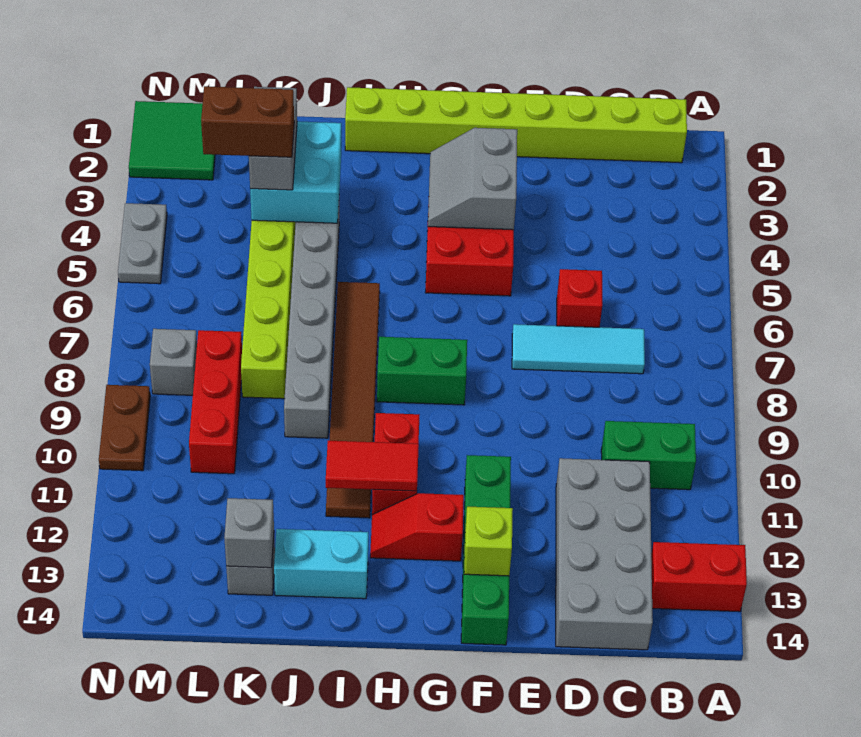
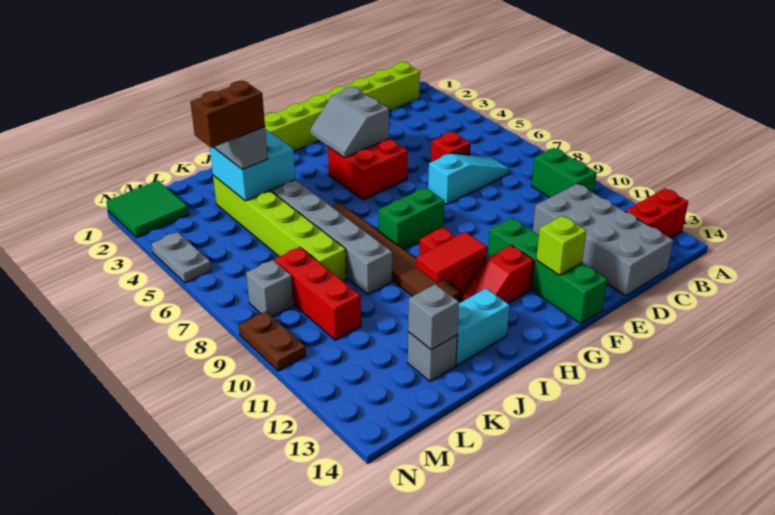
green 1x2 brick [601,421,696,490] -> green 1x2 brick turned to [532,148,597,197]
cyan 1x3 tile [512,324,645,374] -> cyan 1x3 slope [428,153,510,204]

